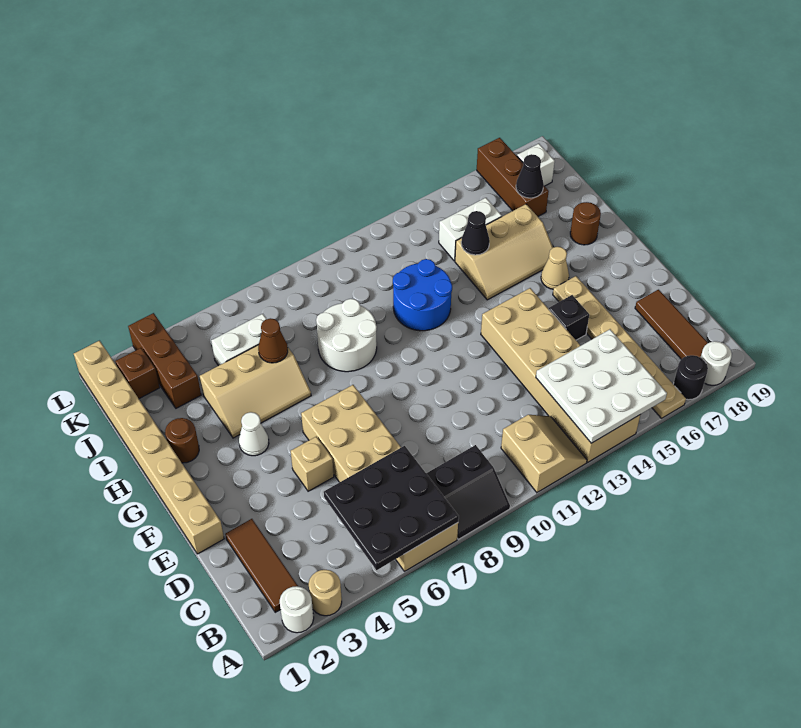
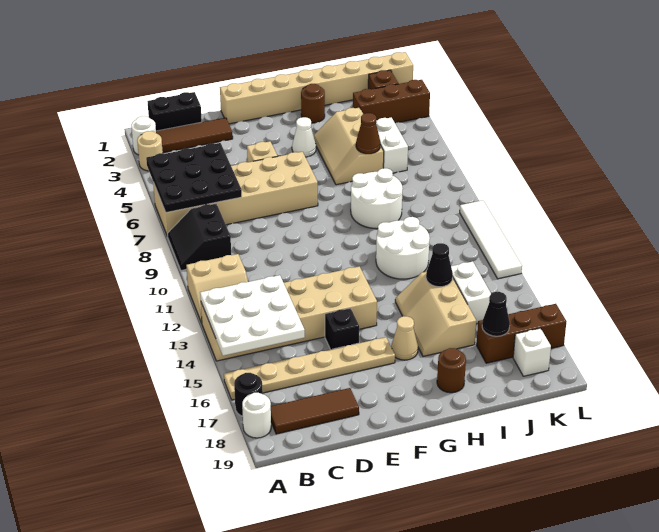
none -> black 1x2 brick [148,92,202,131]
blue 2x2 round brick [393,259,452,331] -> white 2x2 round brick [376,217,430,279]
none -> white 1x4 tile [460,200,522,279]

